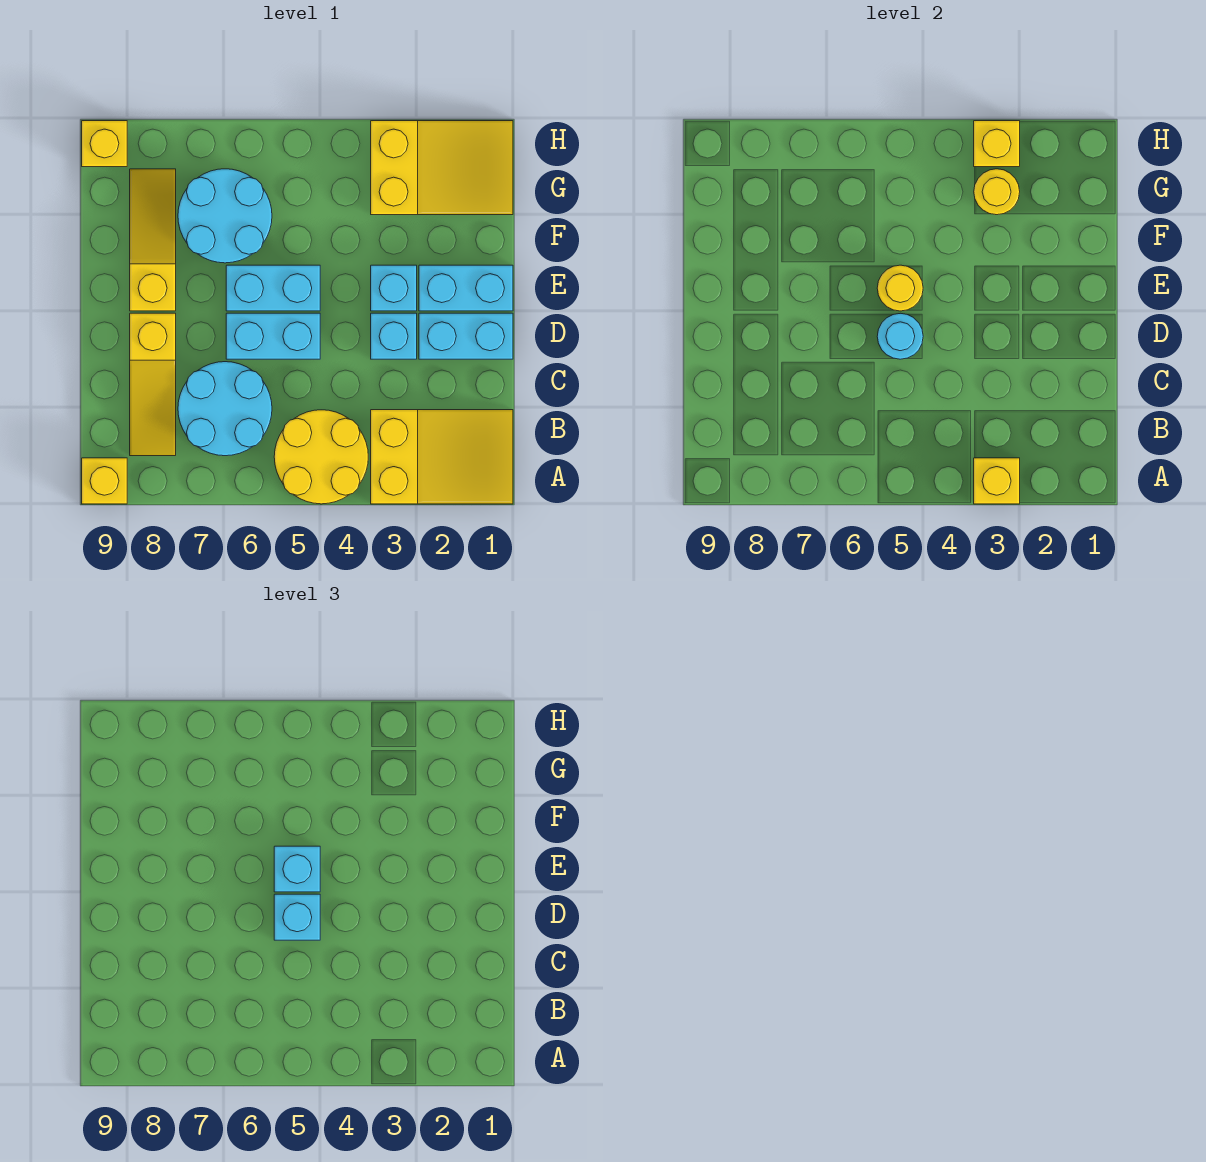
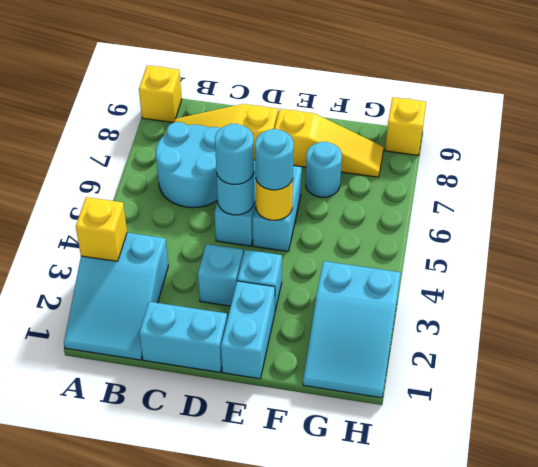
yellow 2x3 slope [371,410,513,504] -> cyan 2x3 slope [64,233,168,360]
yellow 2x2 round brick [274,410,368,504] -> none
cyan 1x2 brick [419,313,513,359] -> cyan 1x2 brick turned to [139,302,227,372]
cyan 1x1 brick [274,894,320,940] -> cyan 1x1 round brick [215,124,254,184]
cyan 1x1 brick [274,846,320,892] -> cyan 1x1 round brick [255,129,294,190]
cyan 2x2 round brick [178,169,272,263] -> cyan 1x1 round brick [306,142,342,197]
yellow 2x3 slope [371,121,513,215] -> cyan 2x3 slope [303,261,401,398]
yellow 1x1 round brick [974,169,1020,215] -> none
yellow 1x1 brick [974,121,1020,167] -> none

